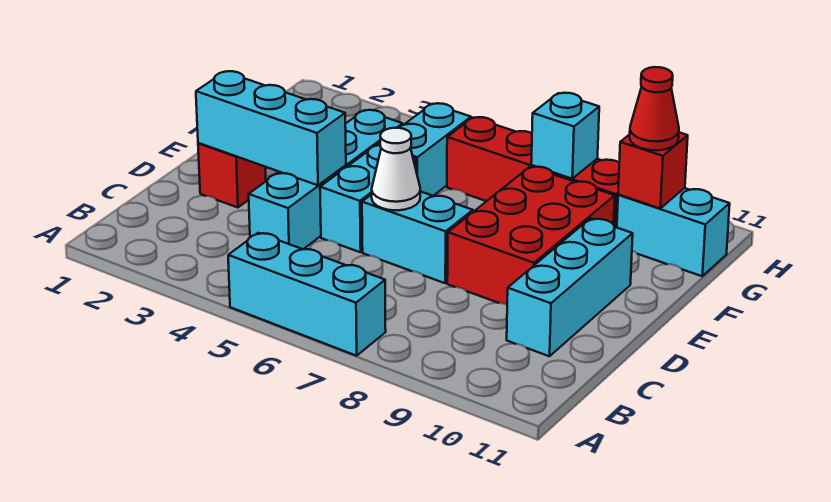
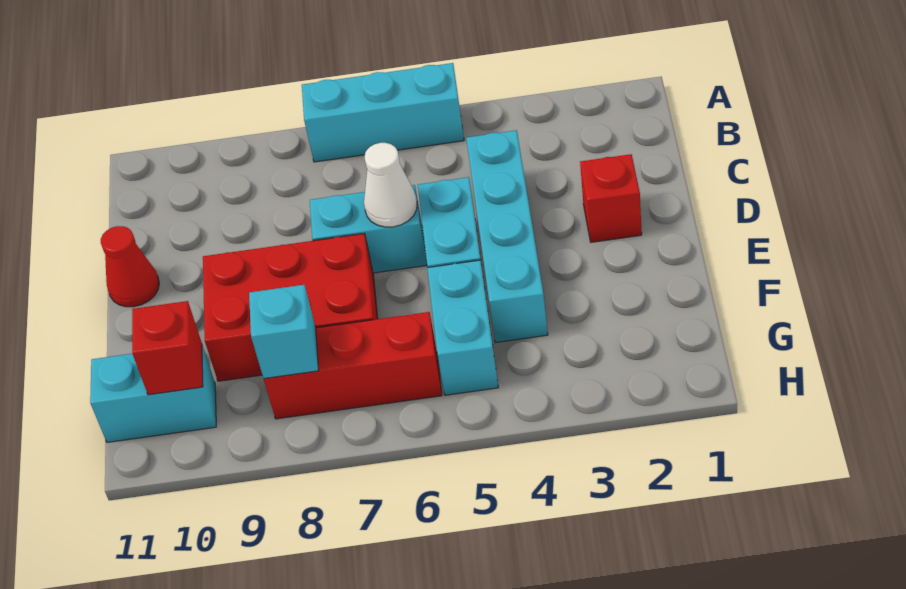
cyan 1x3 brick [507,219,633,356] -> none
cyan 1x3 brick [196,71,346,185] -> none
red 2x3 brick [447,167,615,305] -> red 2x3 brick turned to [203,234,378,381]
red 1x4 brick [447,117,619,228] -> red 1x3 brick [264,312,442,419]
red 1x1 cone [630,67,679,151] -> red 1x1 cone moved to [101,226,159,307]

